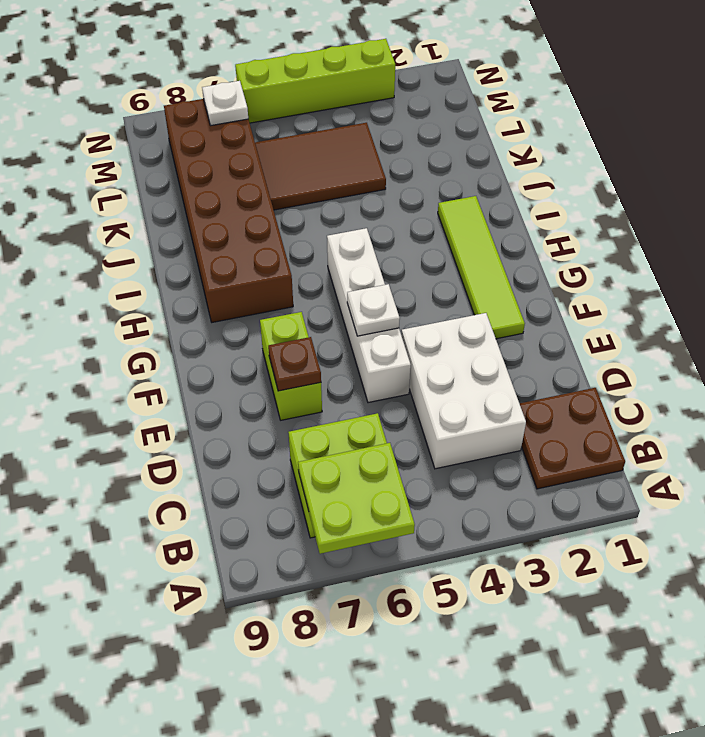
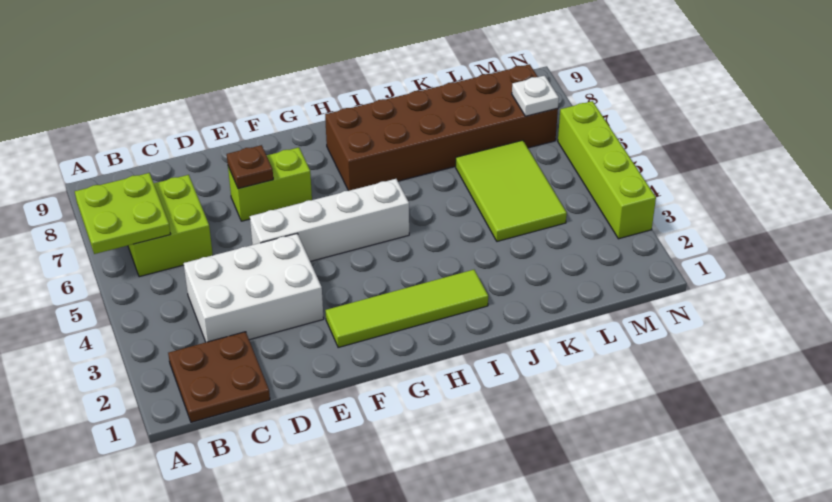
white 1x1 plate [347,284,400,336] -> none
brown 2x3 tile [255,123,386,210] -> lime 2x3 tile [456,140,567,241]

